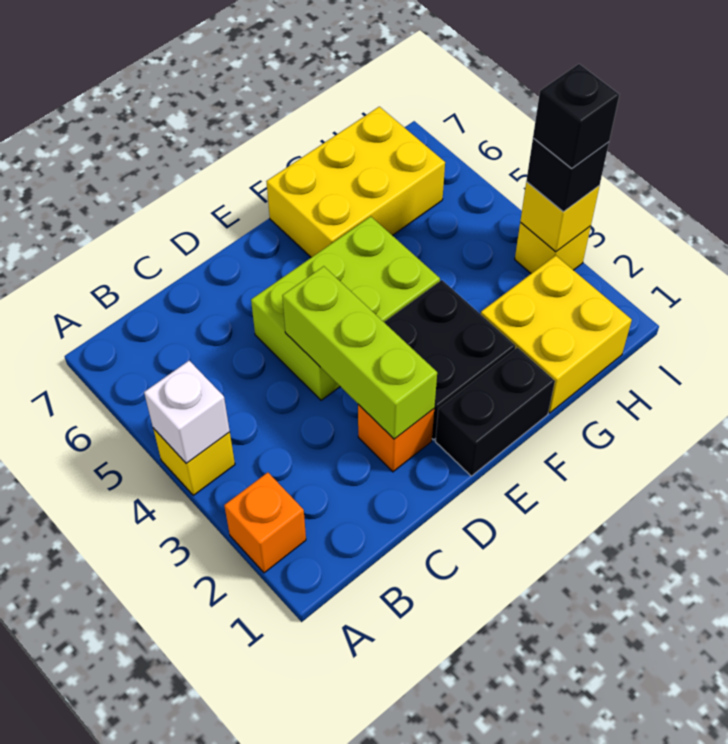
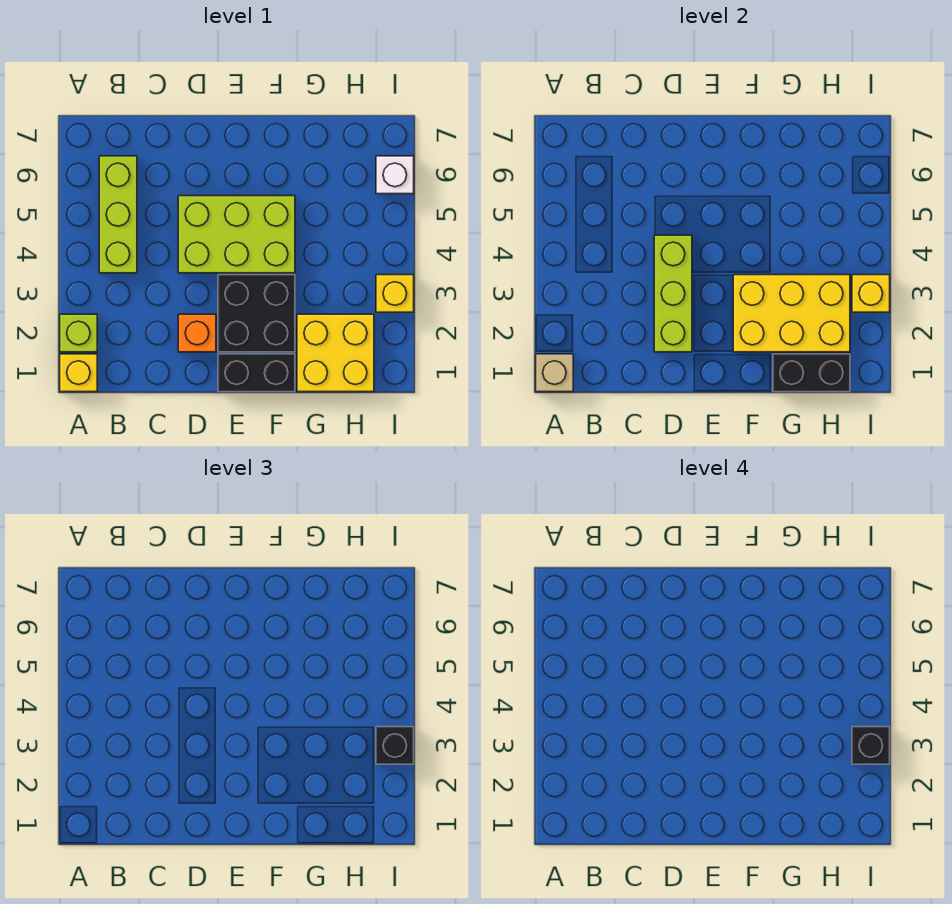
none -> tan 1x1 brick [536,354,573,392]
orange 1x1 brick [224,472,306,573] -> lime 1x1 brick [60,314,97,352]
yellow 1x1 brick [153,428,235,495] -> yellow 1x1 brick moved to [60,354,97,392]
white 1x1 brick [144,361,230,464] -> white 1x1 brick moved to [376,156,414,194]
none -> lime 1x3 brick [99,156,137,273]
yellow 2x3 brick [266,107,445,257] -> yellow 2x3 brick moved to [733,275,850,352]
none -> black 1x2 brick [773,354,850,392]

